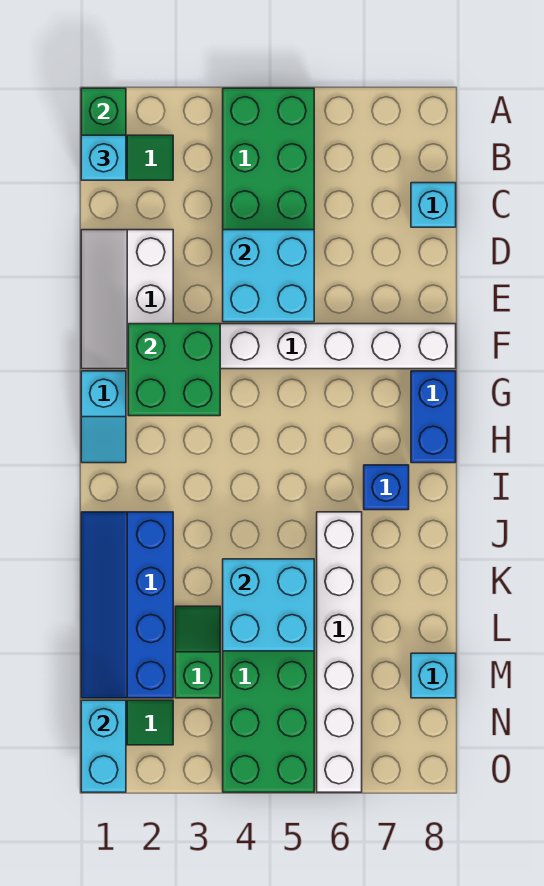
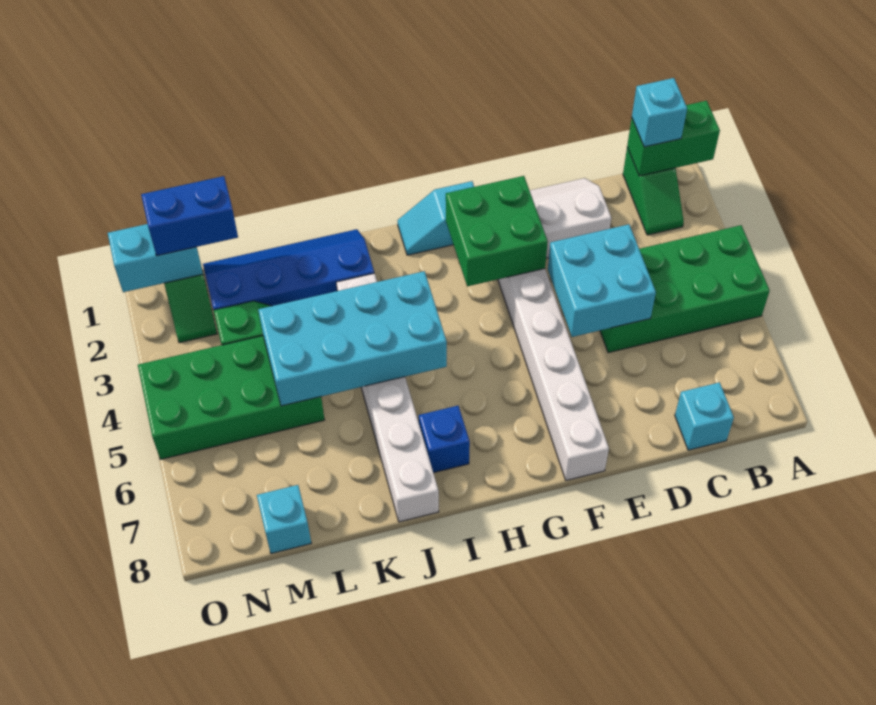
blue 1x2 brick [411,371,456,463] -> blue 1x2 brick moved to [141,176,238,256]
white 1x6 brick [317,512,362,792] -> white 1x6 brick turned to [336,273,439,522]
cyan 2x2 brick [223,559,314,651] -> cyan 2x4 brick [258,271,447,406]

